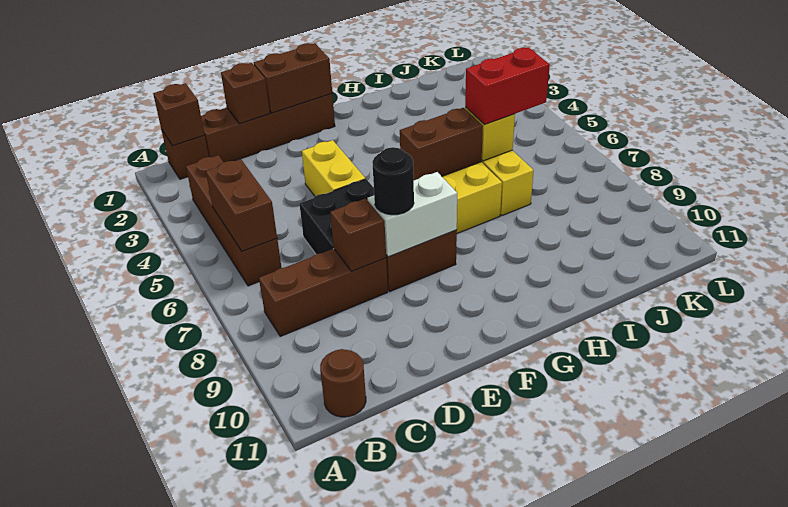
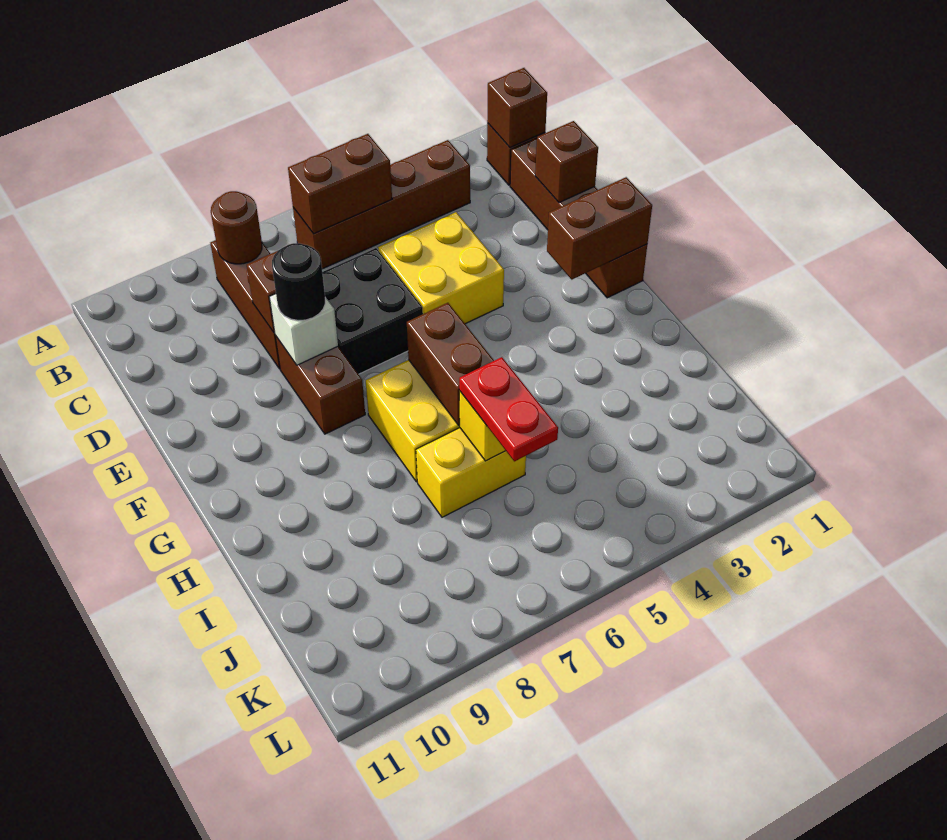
brown 1x1 round brick [320,349,366,417] -> brown 1x1 round brick moved to [211,191,262,264]
brown 1x2 brick [254,43,332,113] -> brown 1x2 brick turned to [547,177,652,279]
yellow 1x2 brick [302,140,365,196] -> yellow 2x2 brick [378,212,504,324]
white 1x2 brick [368,172,457,257] -> white 1x1 brick [269,294,338,365]
red 1x2 brick [465,48,550,125] -> red 1x2 plate [459,357,558,461]

